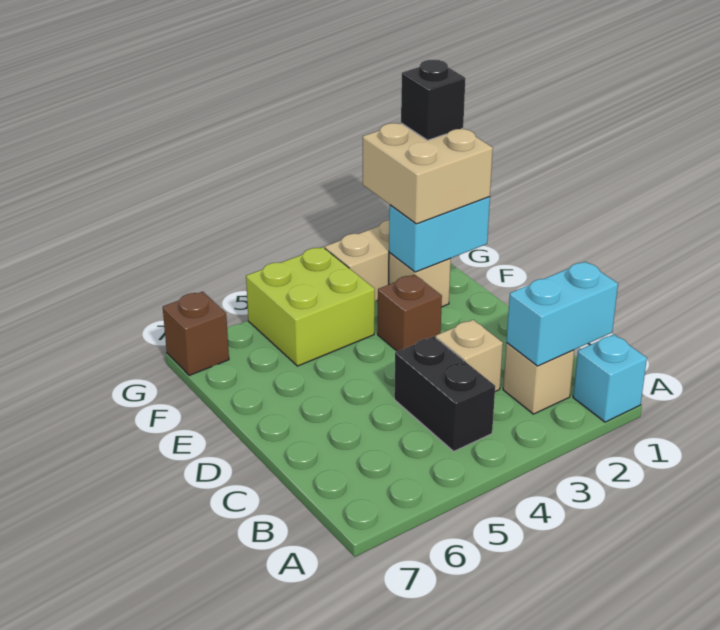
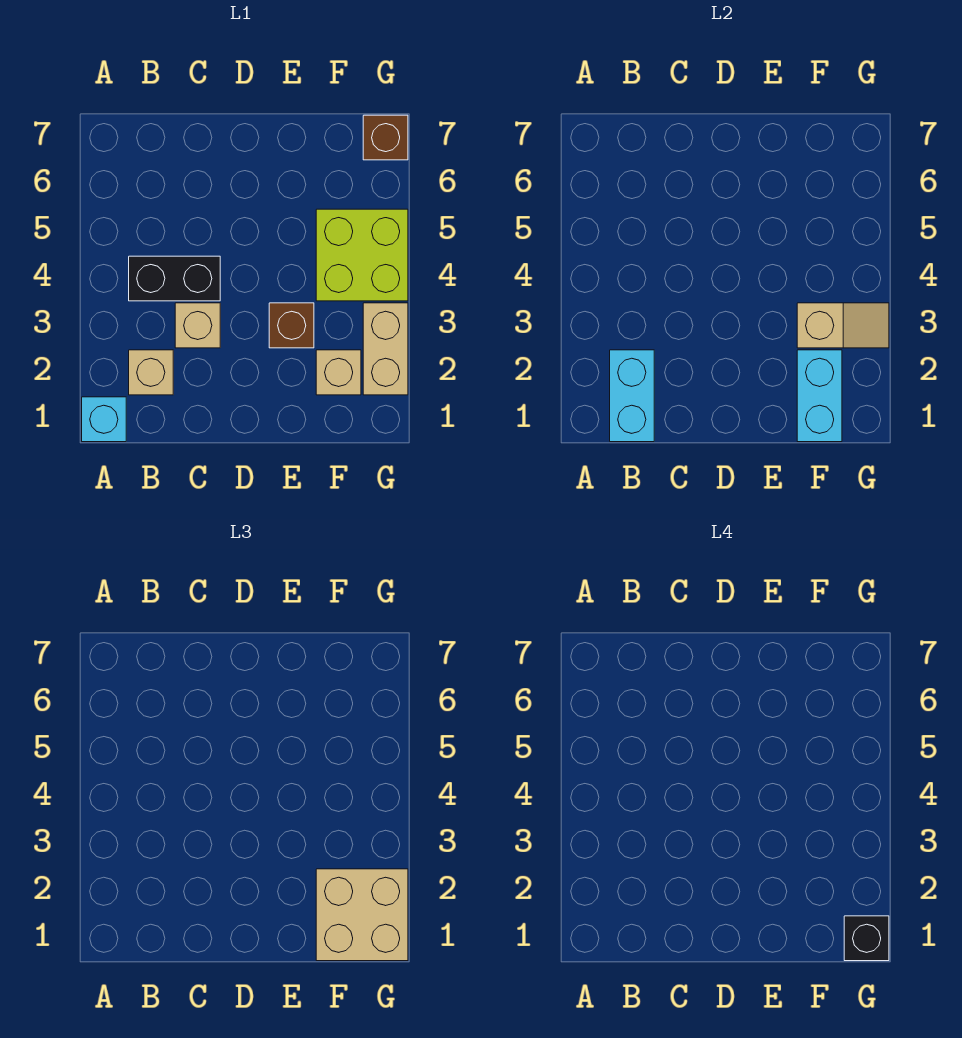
none -> tan 1x2 slope [797,303,889,348]

